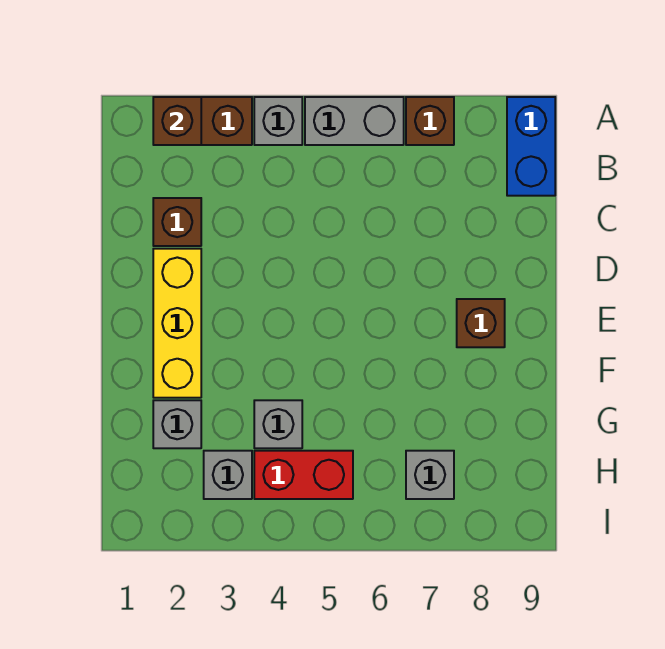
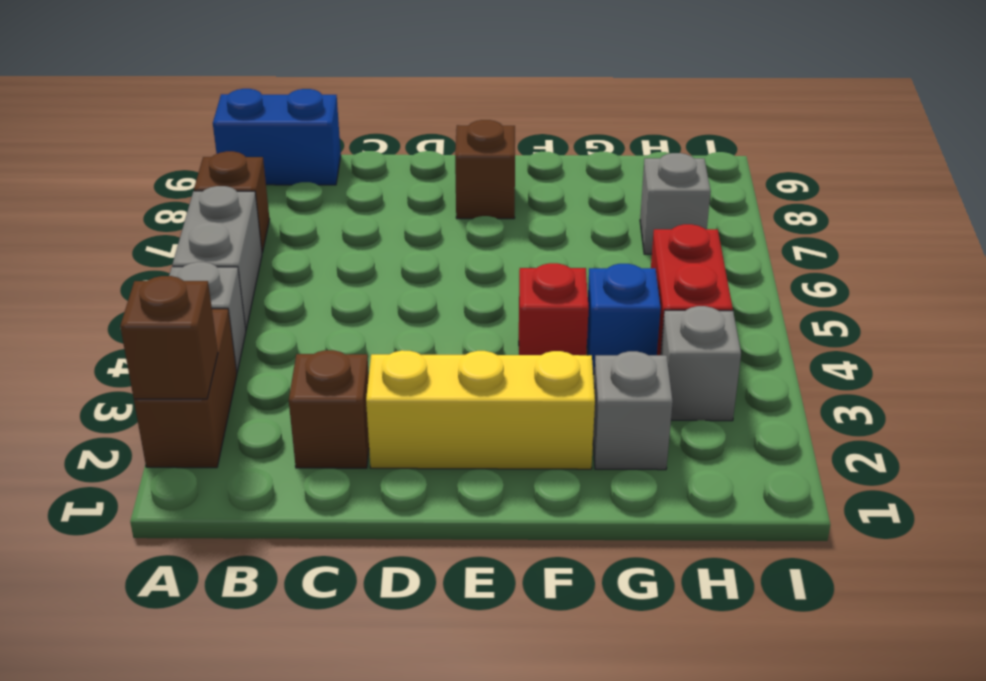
none -> red 1x1 brick [519,263,589,355]
grey 1x1 brick [254,400,302,448] -> blue 1x1 brick [587,264,661,374]

